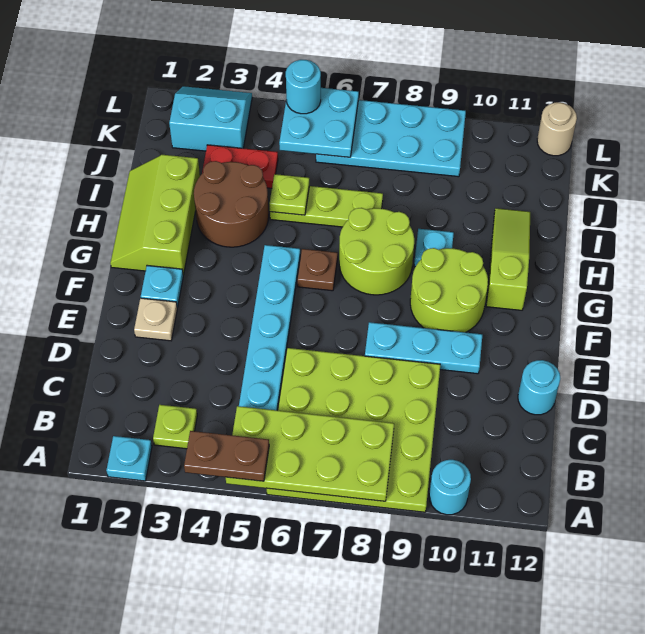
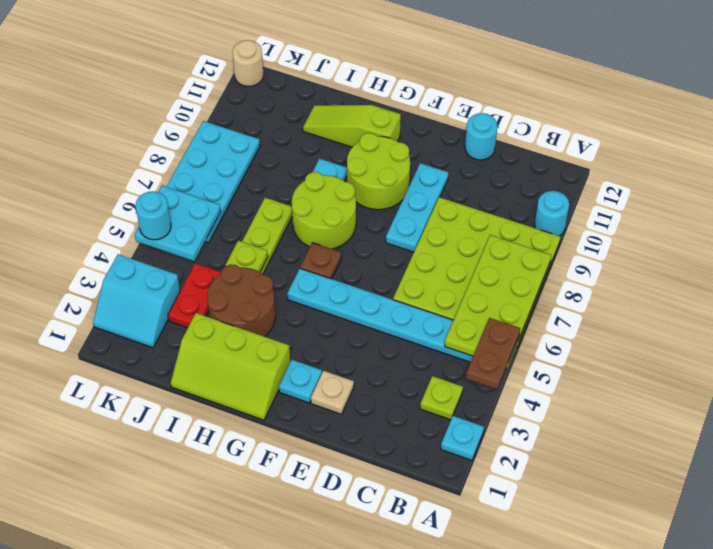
cyan 2x2 slope [169,86,252,151] -> cyan 2x2 slope turned to [93,254,180,348]

